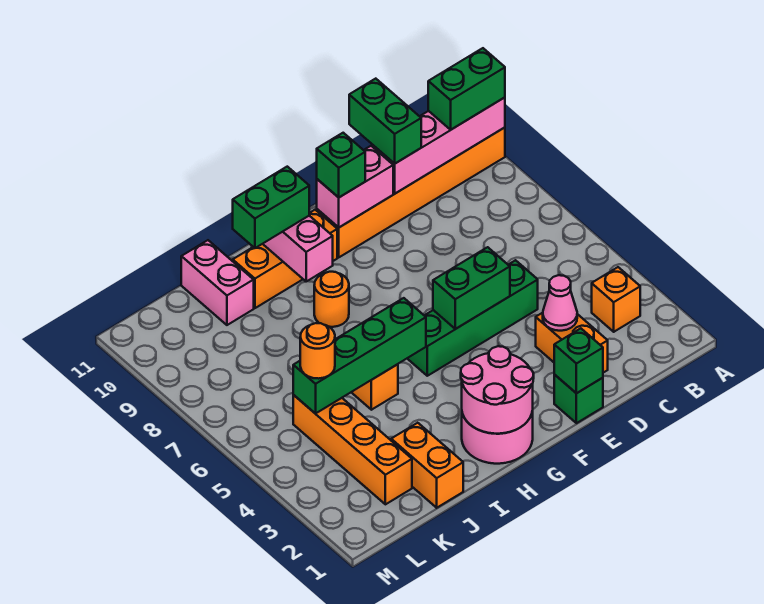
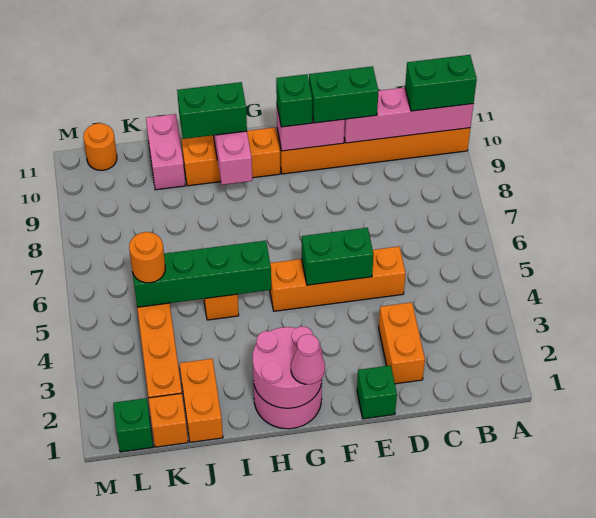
orange 1x1 brick [592,267,640,332] -> orange 1x1 brick moved to [149,393,188,447]
pink 1x1 cone [543,275,577,331] -> pink 1x1 cone moved to [291,334,325,384]
green 1x4 brick [407,260,538,376] -> orange 1x4 brick [270,246,405,311]
green 1x2 brick [349,79,421,164] -> green 1x2 brick turned to [309,66,378,123]
green 1x1 brick [554,328,603,393] -> green 1x1 brick moved to [113,398,153,452]
orange 1x1 round brick [314,272,349,327] -> orange 1x1 round brick moved to [83,123,117,170]

